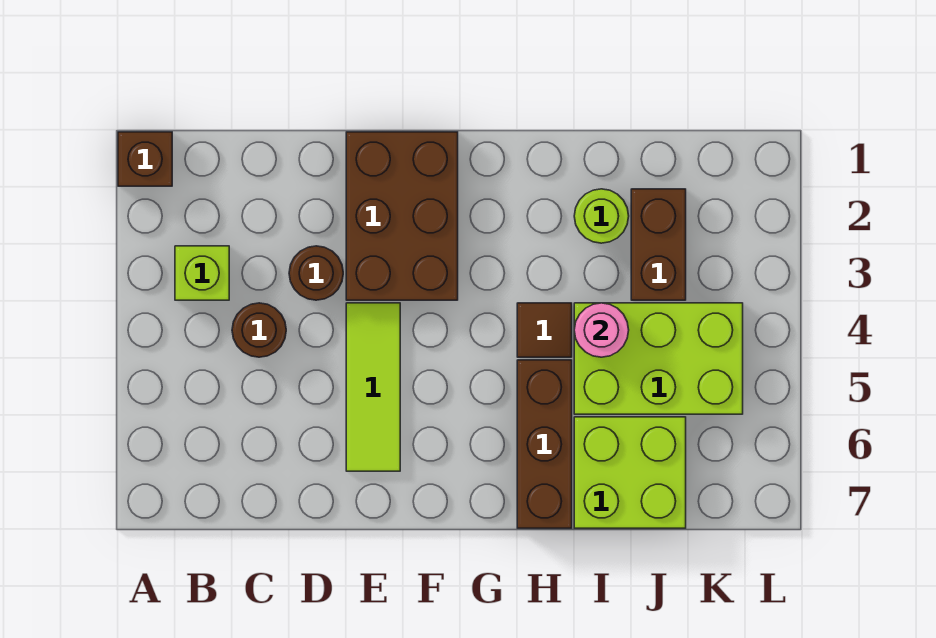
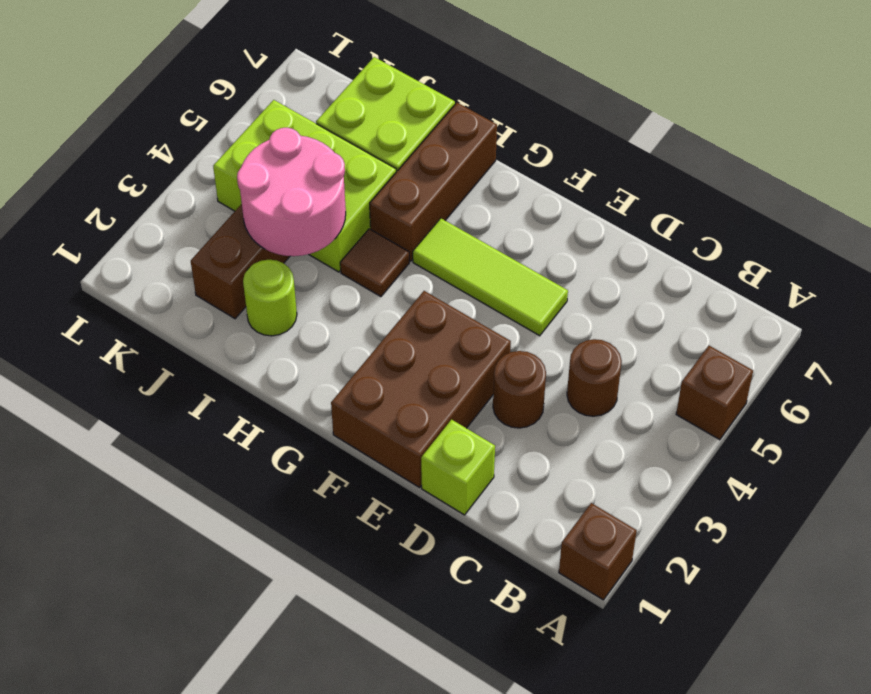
none -> brown 1x1 brick [676,346,753,440]
lime 1x1 brick [175,246,229,300] -> lime 1x1 brick moved to [421,420,495,515]
lime 1x3 tile [346,303,400,471] -> lime 1x3 tile turned to [413,218,568,336]
pink 1x1 round brick [574,303,629,357] -> pink 2x2 round brick [237,128,346,256]

